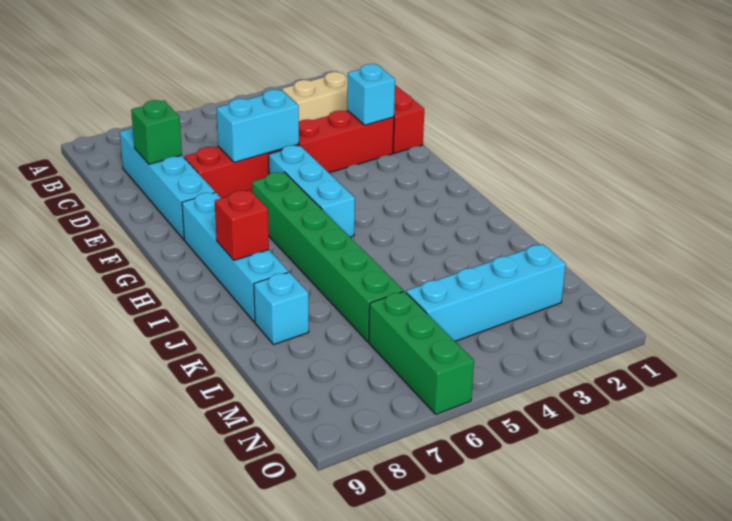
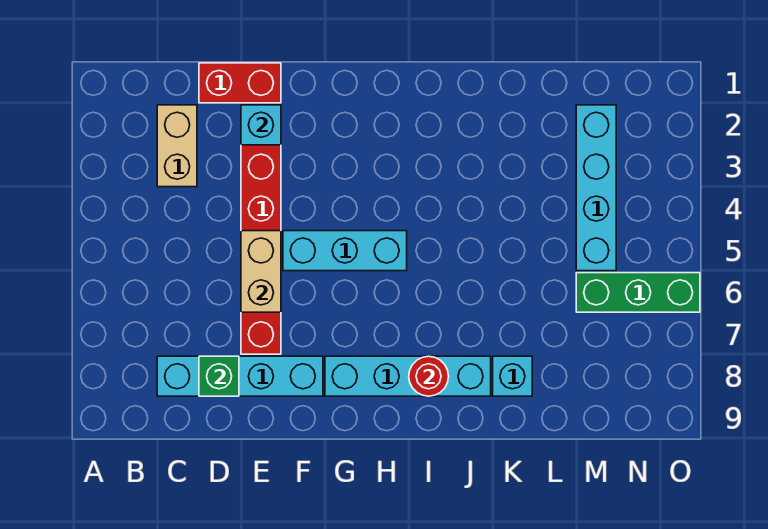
cyan 1x2 brick [217,90,299,163] -> tan 1x2 brick [241,231,281,312]
green 1x6 brick [252,172,403,342] -> none
red 1x1 brick [215,190,269,260] -> red 1x1 round brick [409,356,449,396]

